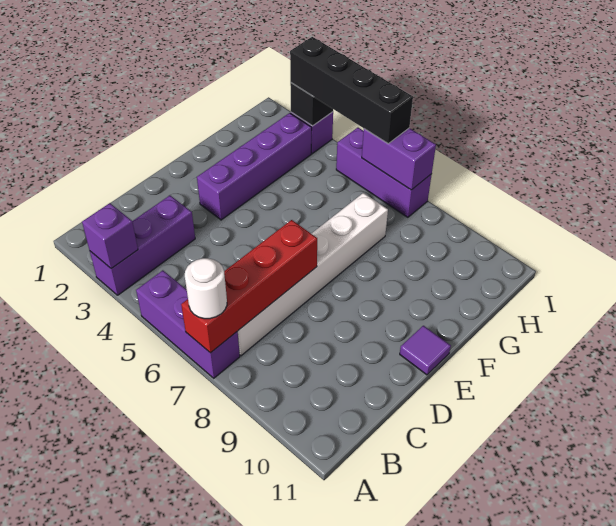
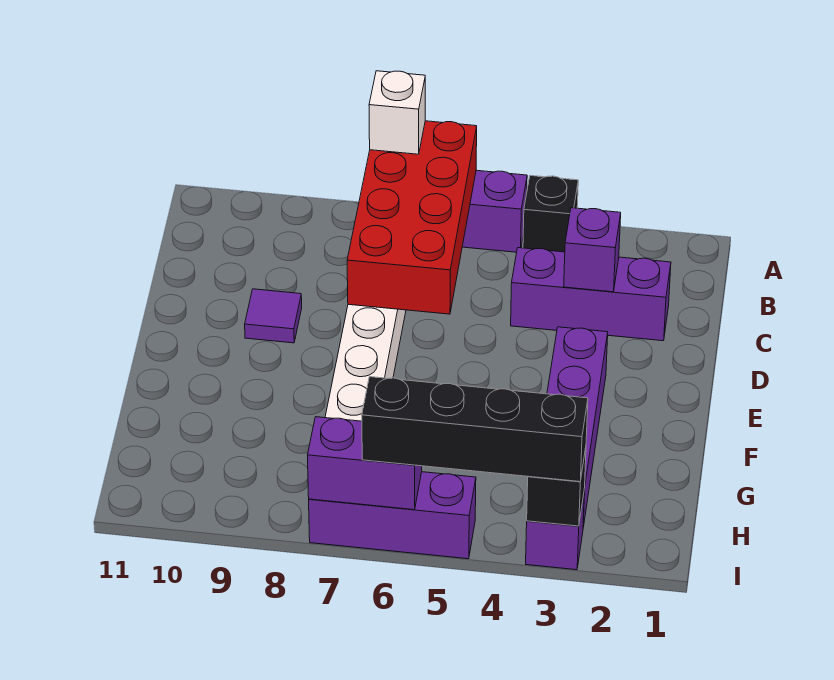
purple 1x3 brick [90,196,195,295] -> purple 1x3 brick turned to [511,248,671,341]
purple 1x1 brick [82,203,138,269] -> purple 1x1 brick moved to [564,208,621,292]
none -> black 1x1 brick [523,176,578,252]
red 1x4 brick [181,220,317,353] -> red 2x4 brick [347,121,477,314]
white 1x1 round brick [185,258,227,319] -> white 1x1 brick [369,71,425,154]
purple 1x1 tile [400,326,451,375] -> purple 1x1 tile moved to [245,289,302,343]

